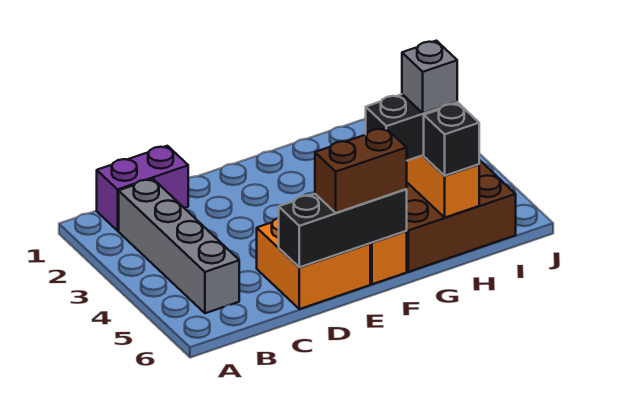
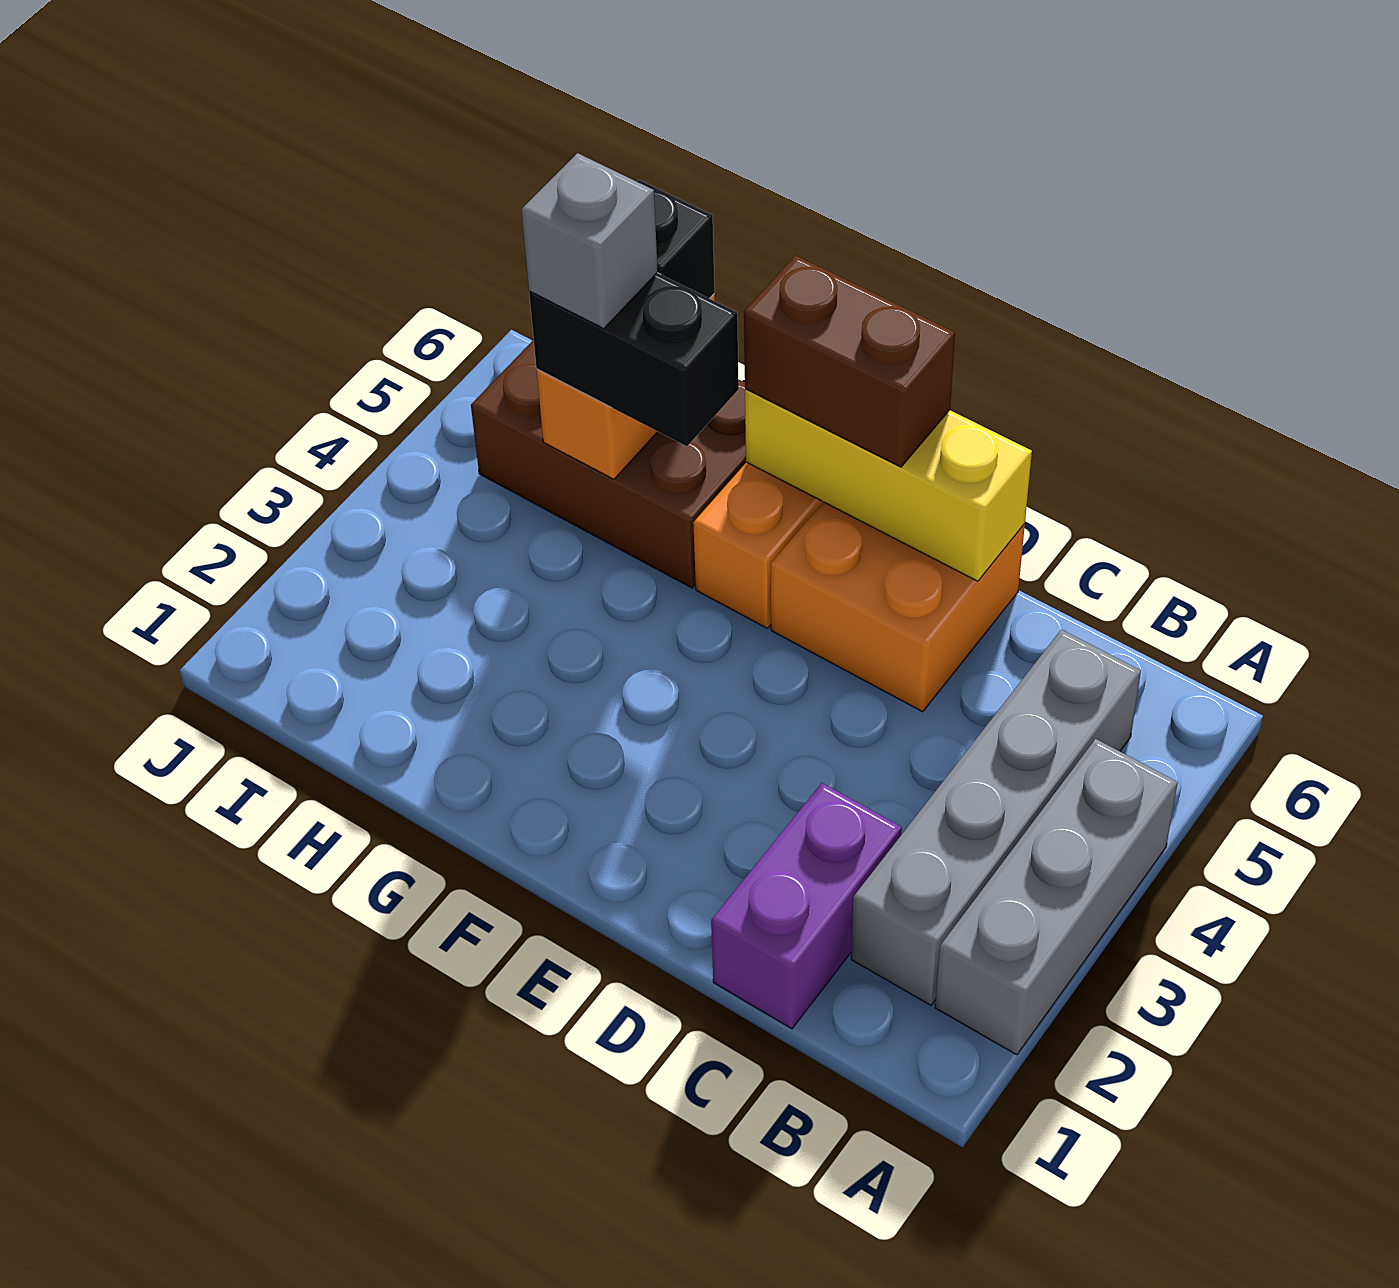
none -> grey 1x3 brick [935,739,1178,1055]
purple 1x2 brick [97,146,188,231] -> purple 1x2 brick turned to [711,783,902,1029]
black 1x3 brick [279,189,407,267] -> yellow 1x3 brick [745,389,1032,581]

